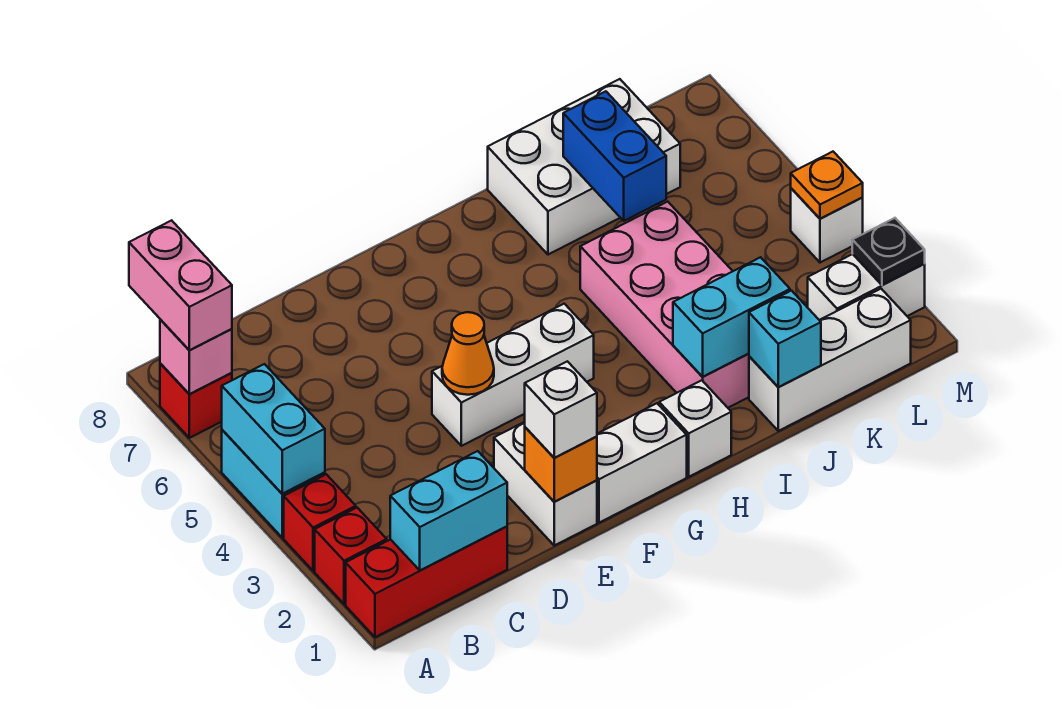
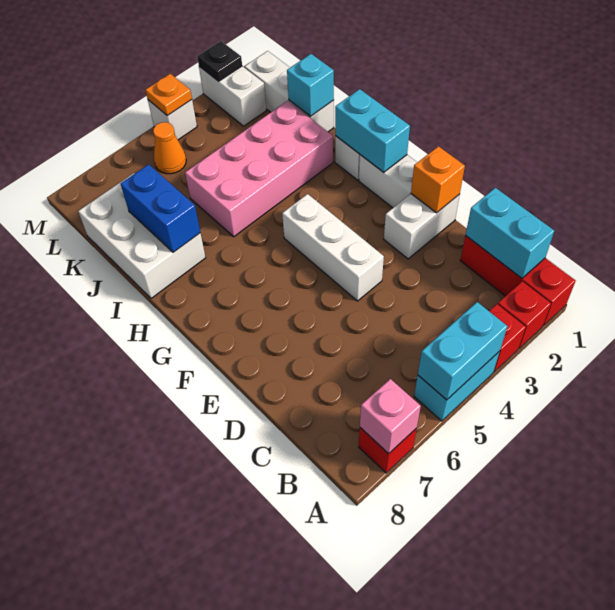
pink 1x2 brick [129,220,232,350] -> none
white 1x1 brick [525,361,597,458] -> none
orange 1x1 cone [442,312,494,395] -> orange 1x1 cone moved to [153,122,186,174]
cyan 1x2 brick [673,257,790,377] -> cyan 1x2 brick moved to [335,89,410,172]
blue 1x2 brick [563,91,666,221] -> blue 1x2 brick turned to [120,164,200,252]

